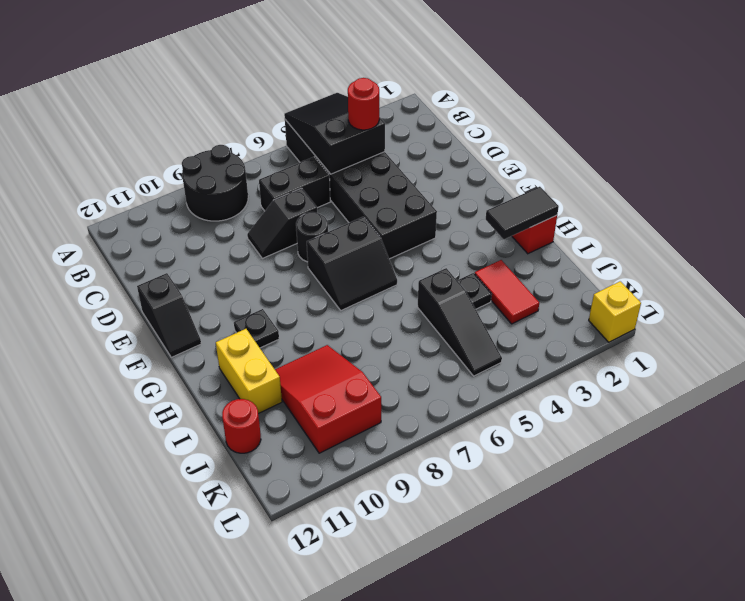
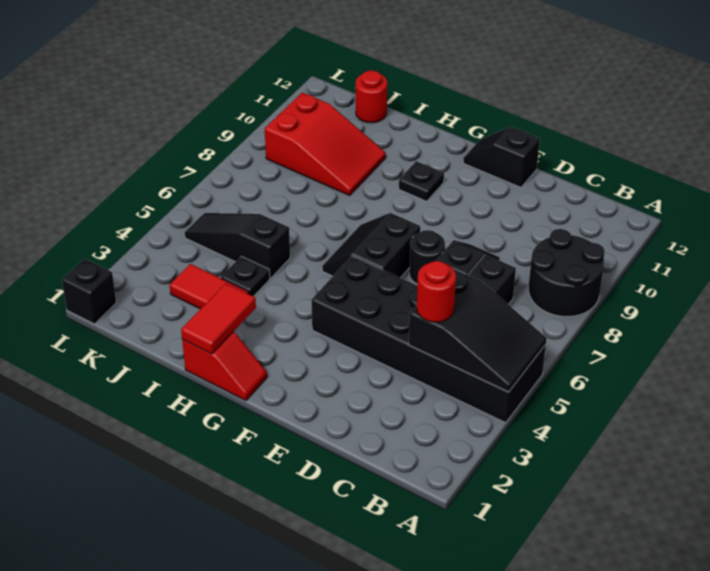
black 1x2 tile [486,187,559,239] -> red 1x2 tile [181,284,256,354]
yellow 1x2 brick [216,329,282,414] -> none
yellow 1x1 brick [589,281,641,342] -> black 1x1 brick [62,259,116,324]

